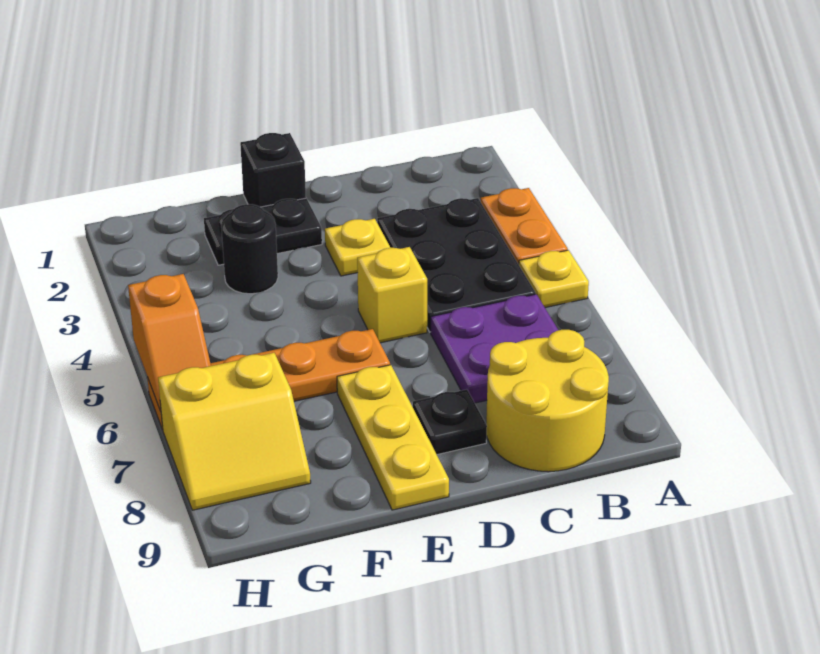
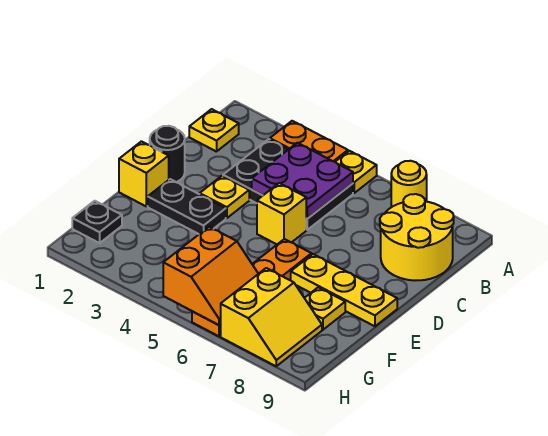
none -> yellow 1x1 round brick [391,161,427,207]
none -> yellow 1x1 plate [189,109,239,152]
purple 2x2 plate [431,294,558,403] -> purple 2x2 plate moved to [252,143,353,218]
black 1x1 plate [413,389,487,455] -> black 1x1 plate moved to [72,201,122,243]
black 1x1 brick [240,133,306,207] -> yellow 1x1 brick [119,141,169,206]
black 1x2 plate [204,198,322,265] -> black 1x2 plate turned to [148,179,226,234]
black 1x1 round brick [221,204,278,294] -> black 1x1 round brick moved to [150,126,185,182]
none -> yellow 1x1 plate [305,287,345,330]
orange 1x2 slope [128,274,211,411] -> orange 2x2 slope [163,227,258,325]

